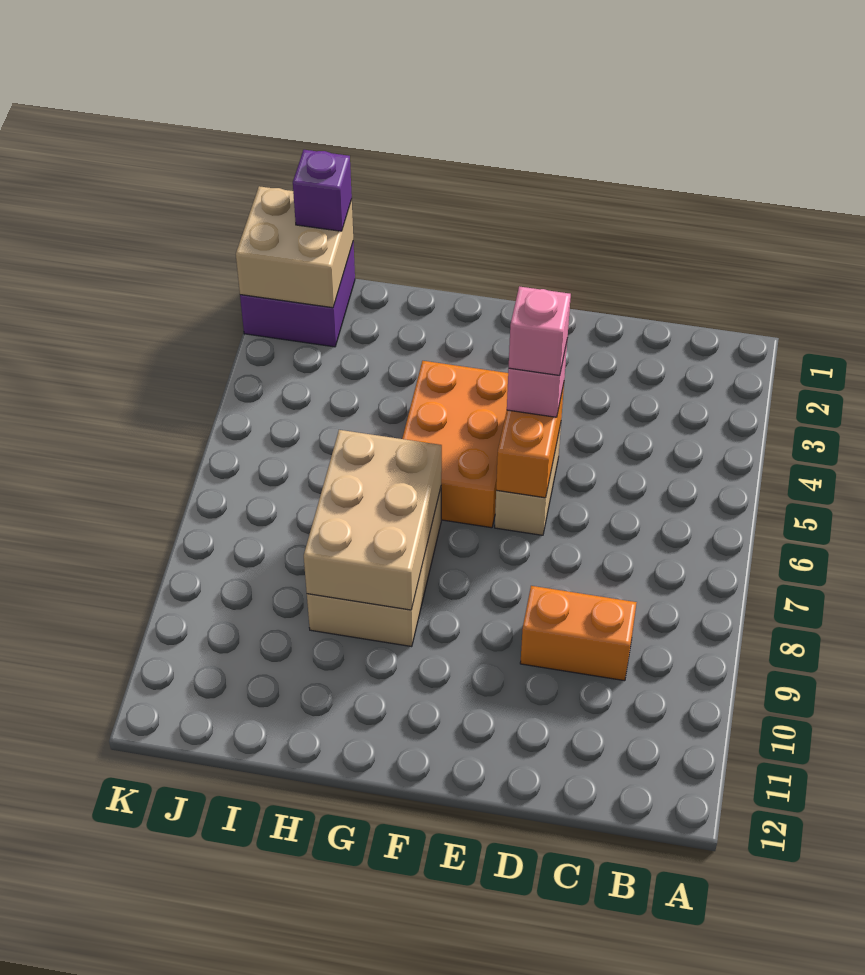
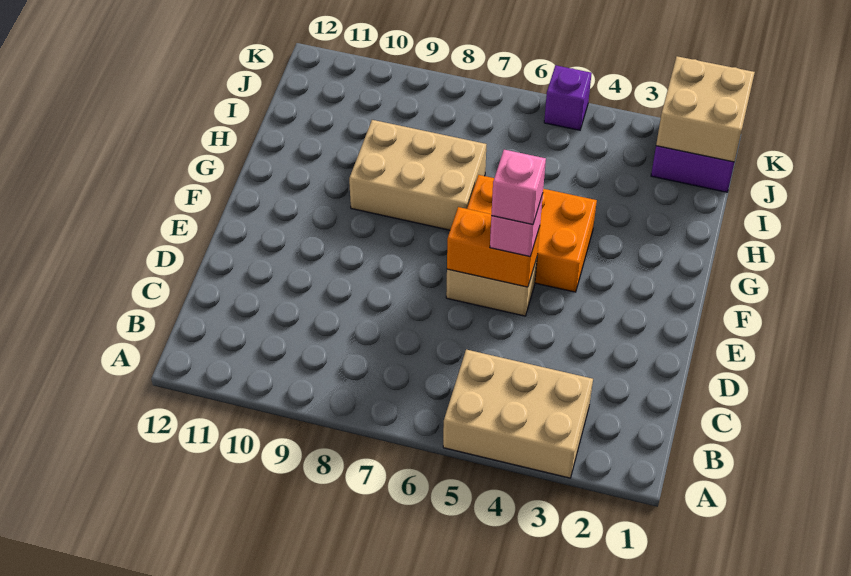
orange 1x2 brick [520,586,637,681] -> none
tan 2x3 brick [304,430,442,610] -> tan 2x3 brick moved to [443,349,593,478]
purple 1x1 brick [293,150,352,231] -> purple 1x1 brick moved to [544,65,592,130]

